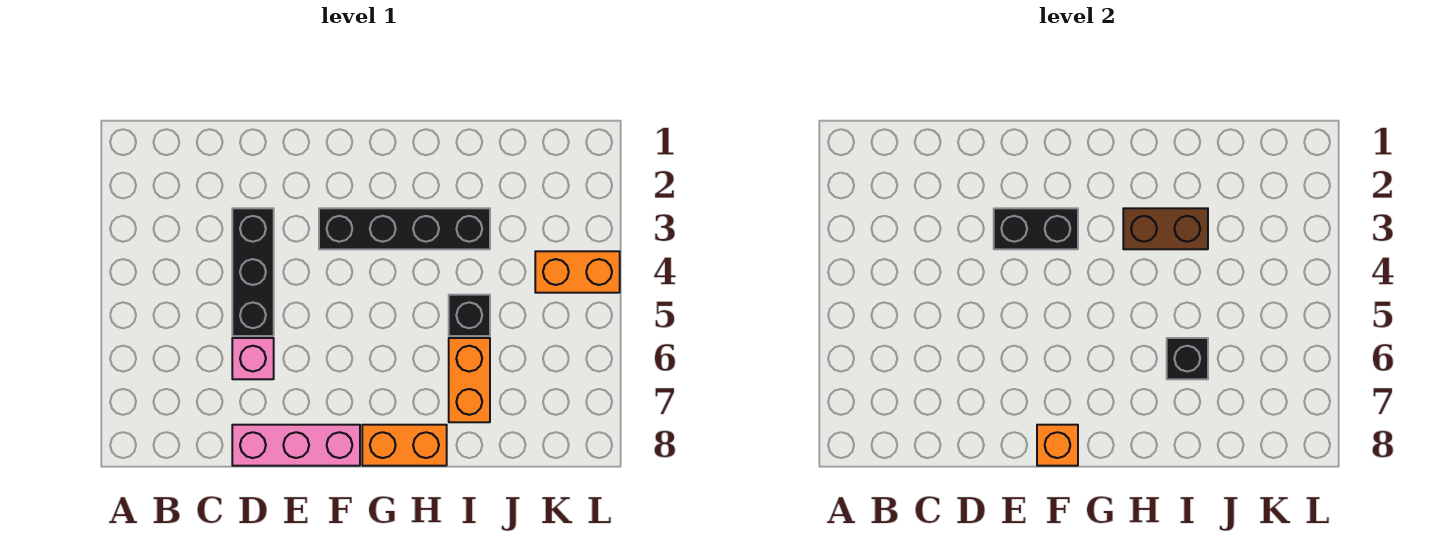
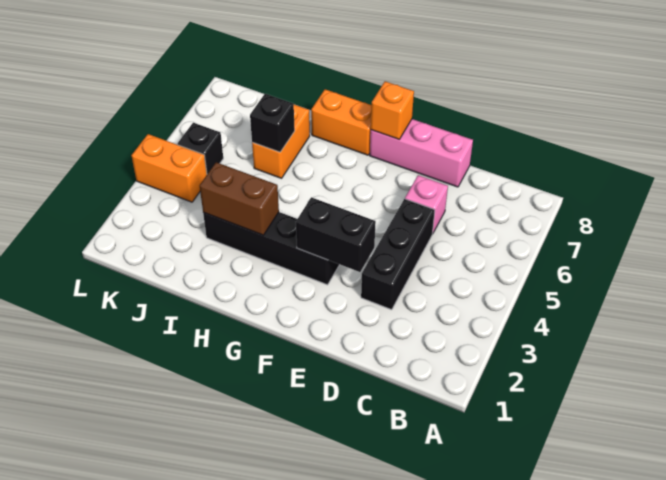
black 1x1 brick [449,295,490,336] -> black 1x1 brick moved to [178,123,223,174]

